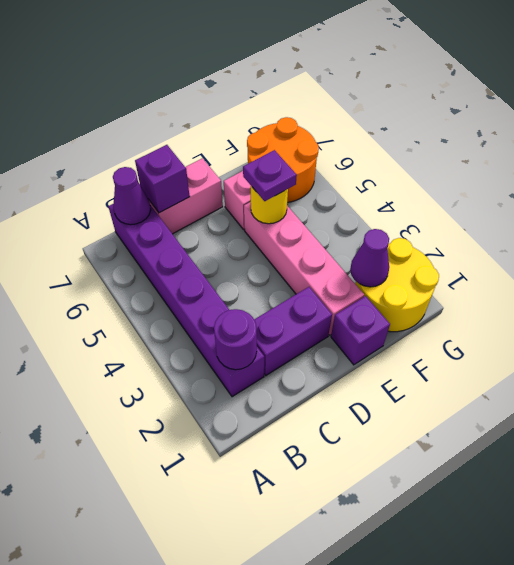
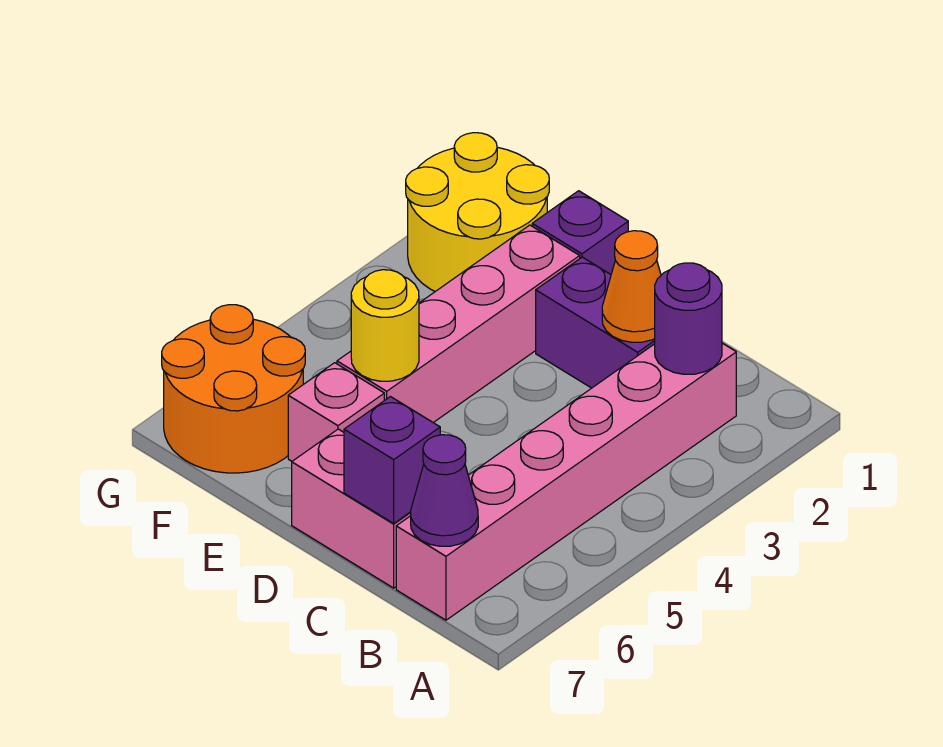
purple 1x6 brick [108,204,264,397] -> pink 1x6 brick [396,343,736,620]
none -> orange 1x1 cone [602,231,661,342]
purple 1x1 plate [243,150,297,201] -> none
purple 1x1 cone [350,229,389,287] -> none

